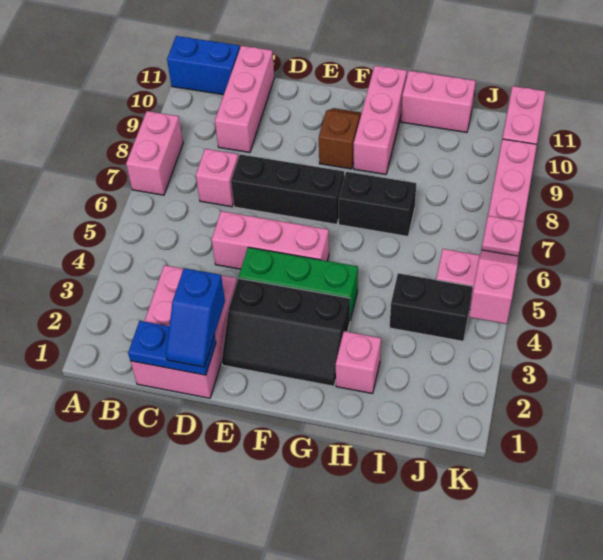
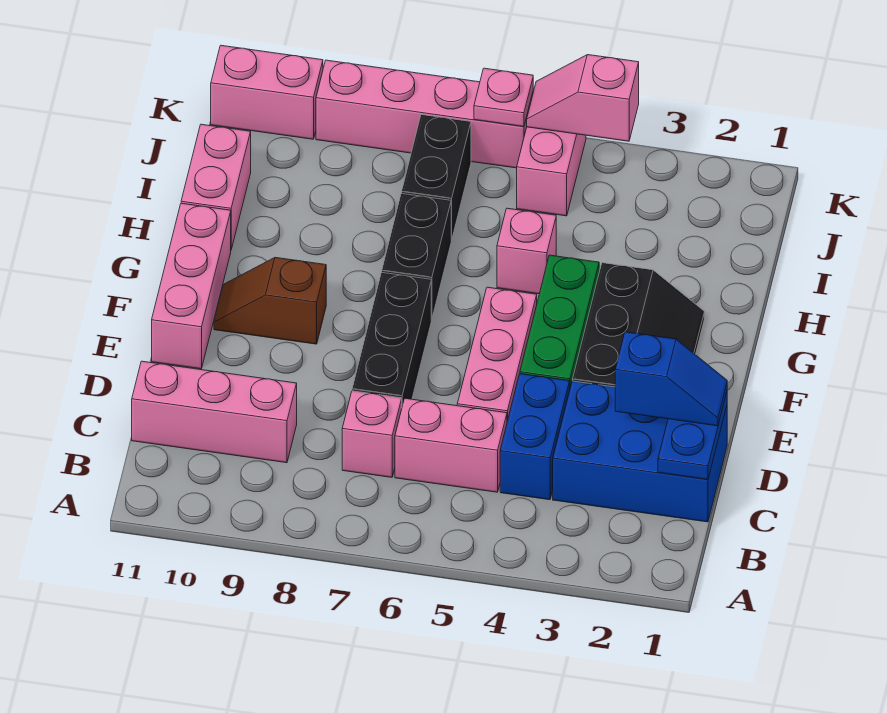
pink 1x2 brick [126,111,183,195] -> pink 1x2 brick moved to [395,398,507,492]
blue 1x2 brick [167,36,240,95] -> blue 1x2 brick moved to [500,374,570,500]
pink 2x3 brick [130,265,237,398] -> blue 2x3 brick [553,381,727,522]
pink 1x3 brick [354,66,407,175] -> pink 1x3 brick turned to [152,203,231,369]
pink 1x1 brick [336,331,381,394] -> pink 1x1 brick moved to [497,208,556,294]
black 1x2 brick [390,273,473,341] -> black 1x2 brick moved to [402,115,471,240]

